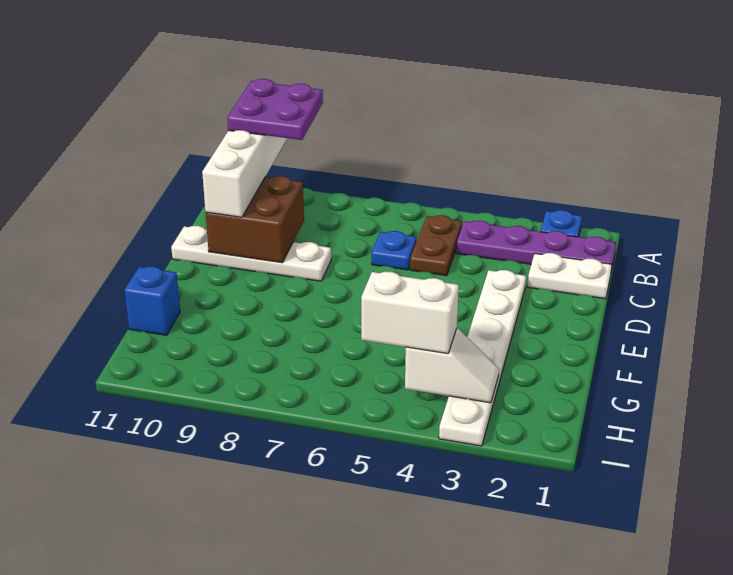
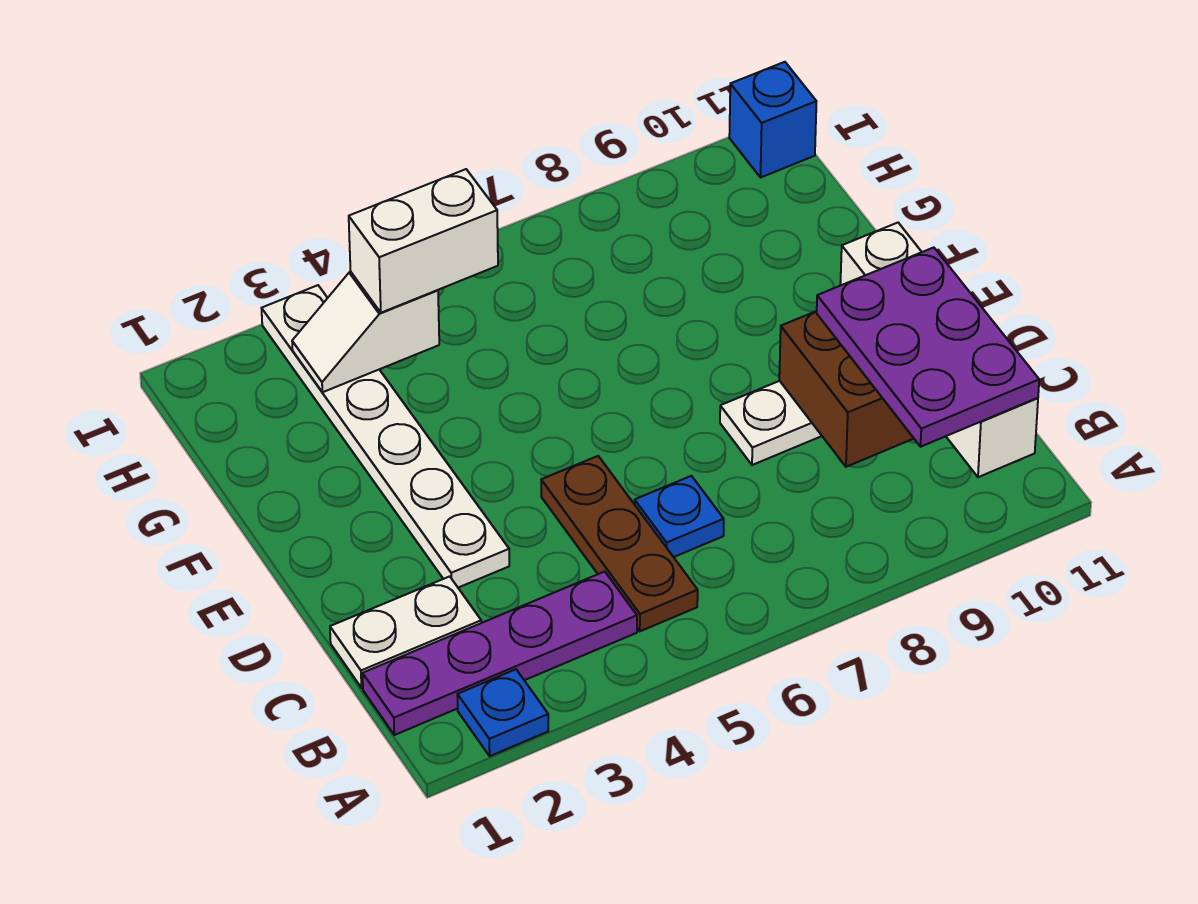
purple 2x2 plate [227,79,323,140] -> purple 2x3 plate [817,247,1039,447]
brown 1x2 plate [410,215,462,276] -> brown 1x3 plate [541,456,698,631]
blue 1x1 brick [124,266,180,335] -> blue 1x1 brick moved to [729,62,816,178]

